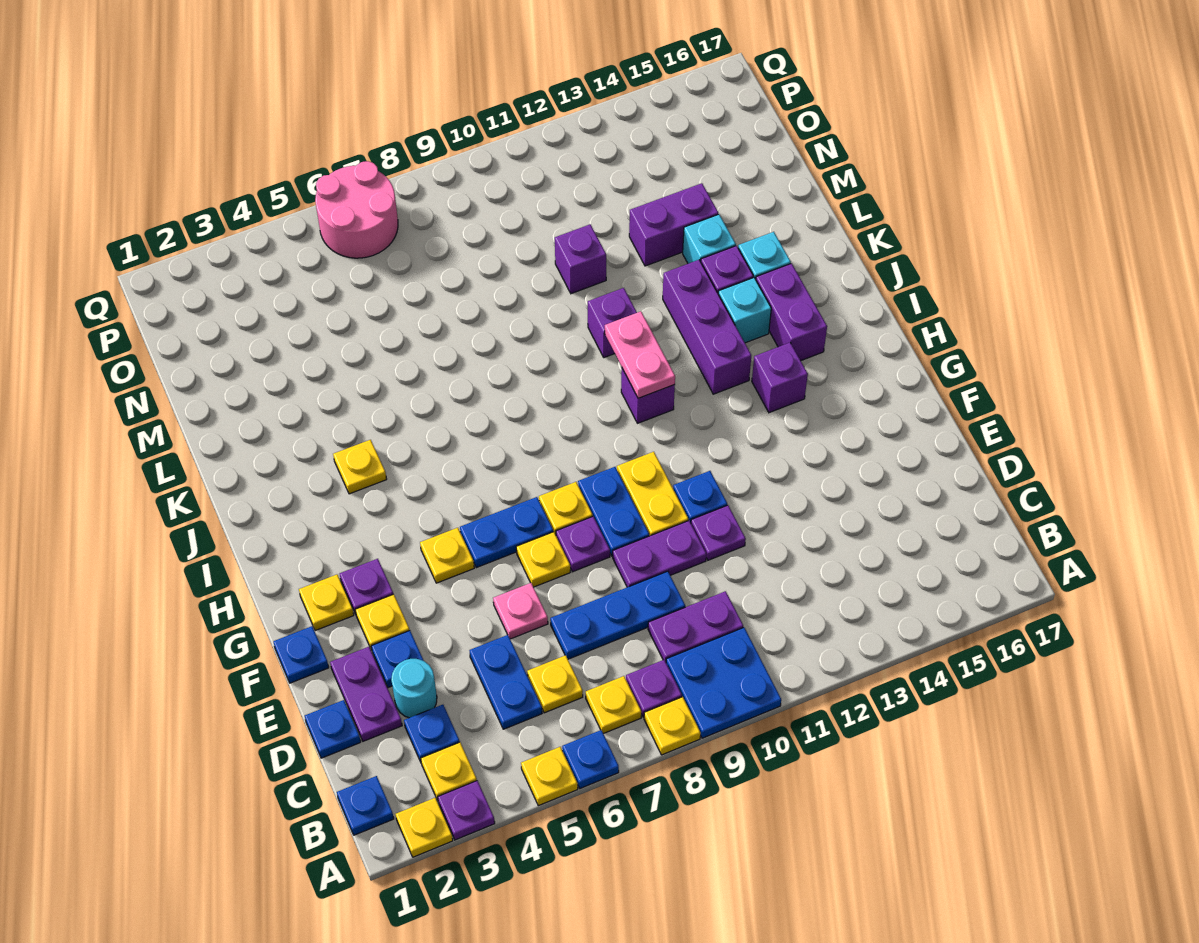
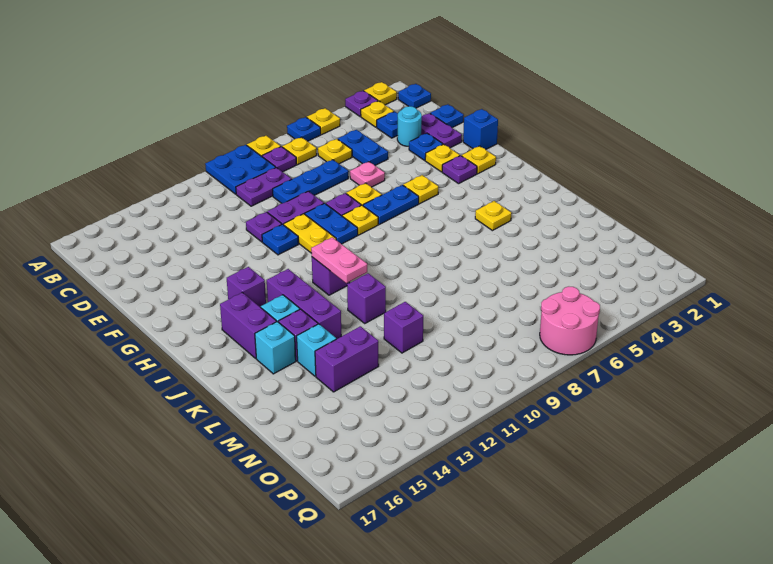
blue 1x1 plate [273,626,329,683] -> blue 1x1 brick [463,109,498,149]

